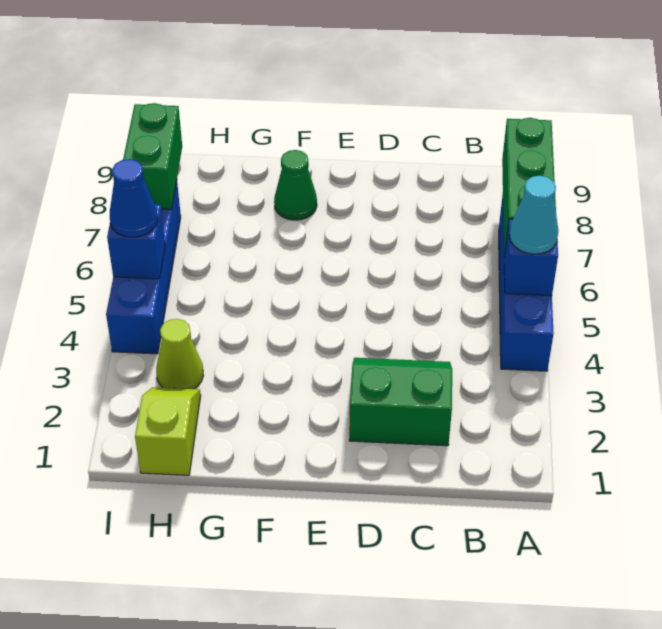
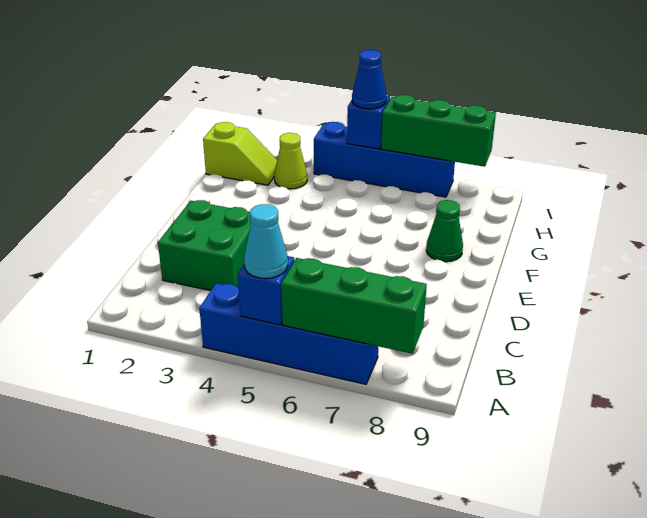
green 2x2 slope [349,358,452,446] -> green 2x2 brick [158,200,251,291]
green 1x2 brick [123,103,182,209] -> green 1x3 brick [381,95,496,167]

